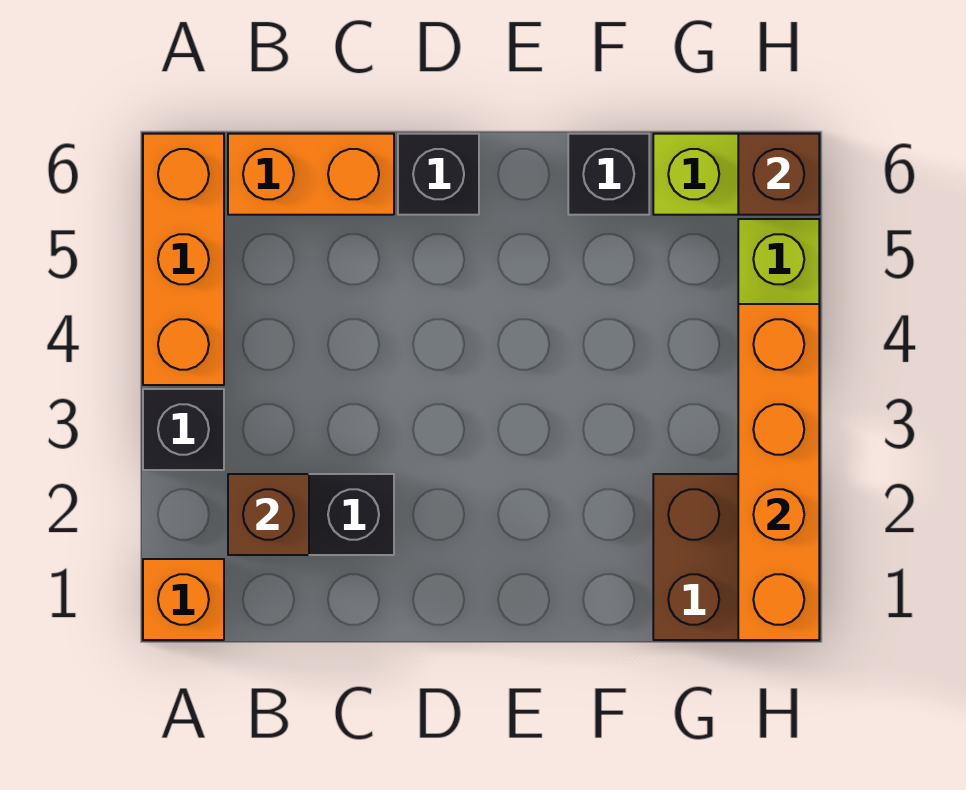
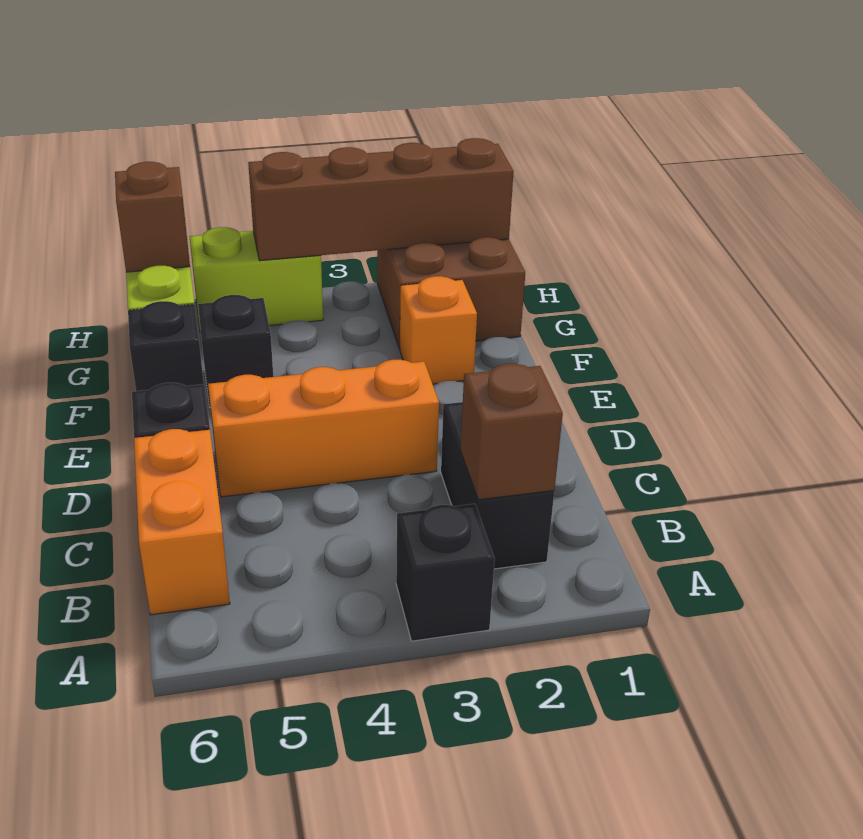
orange 1x1 brick [143,559,224,640] -> orange 1x1 brick moved to [400,276,477,384]
orange 1x3 brick [143,134,224,385] -> orange 1x3 brick moved to [208,360,439,497]
none -> black 1x1 brick [198,295,273,407]
orange 1x4 brick [738,304,819,640] -> brown 1x4 brick [248,138,514,261]

